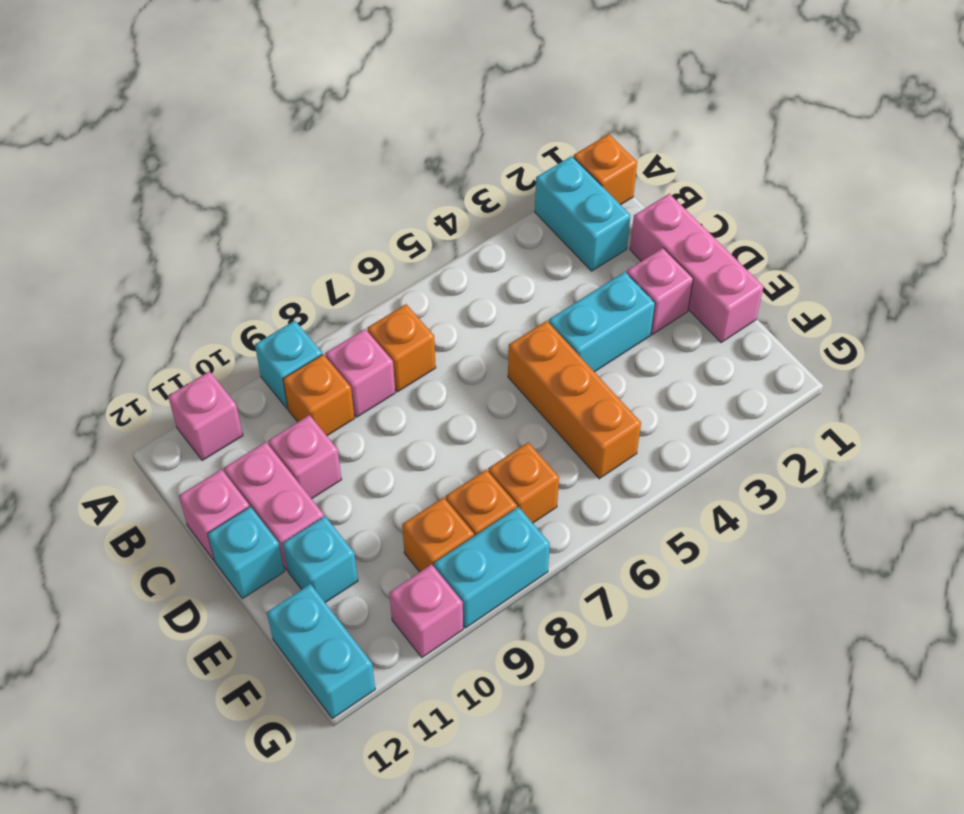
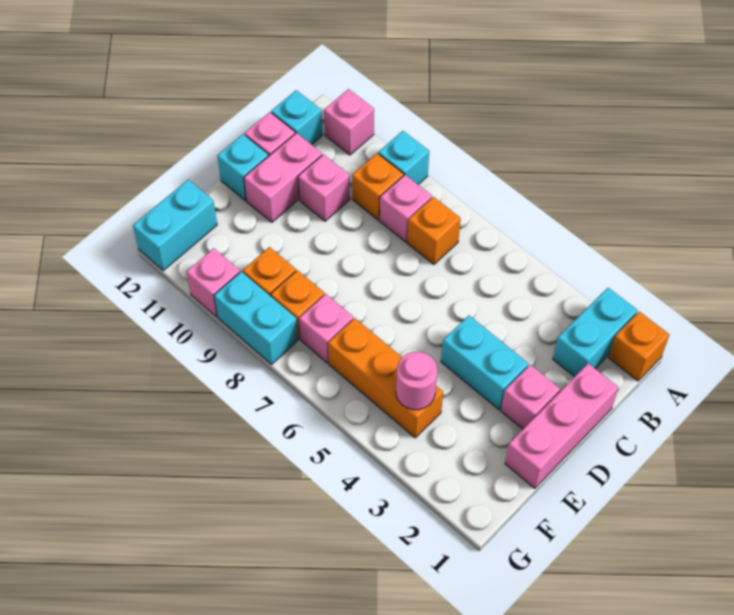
orange 1x3 brick [508,321,641,479] -> orange 1x3 brick turned to [328,318,443,438]
cyan 1x1 brick [282,516,358,602] -> cyan 1x1 brick moved to [271,90,322,145]
none -> pink 1x1 round brick [396,352,437,410]
orange 1x1 brick [488,442,559,523] -> pink 1x1 brick [299,294,353,363]

